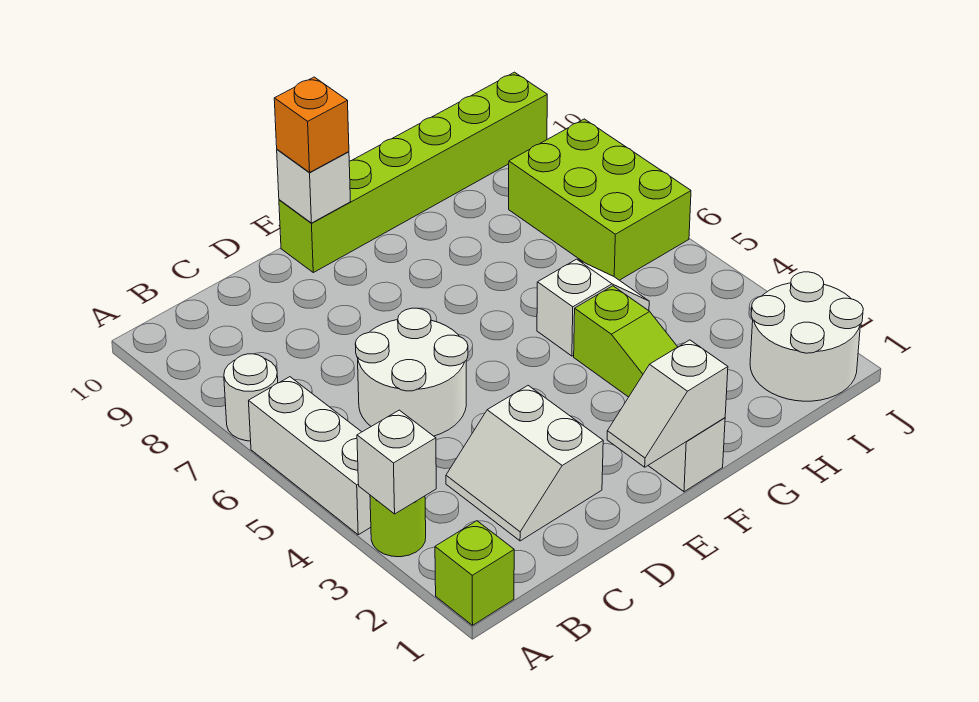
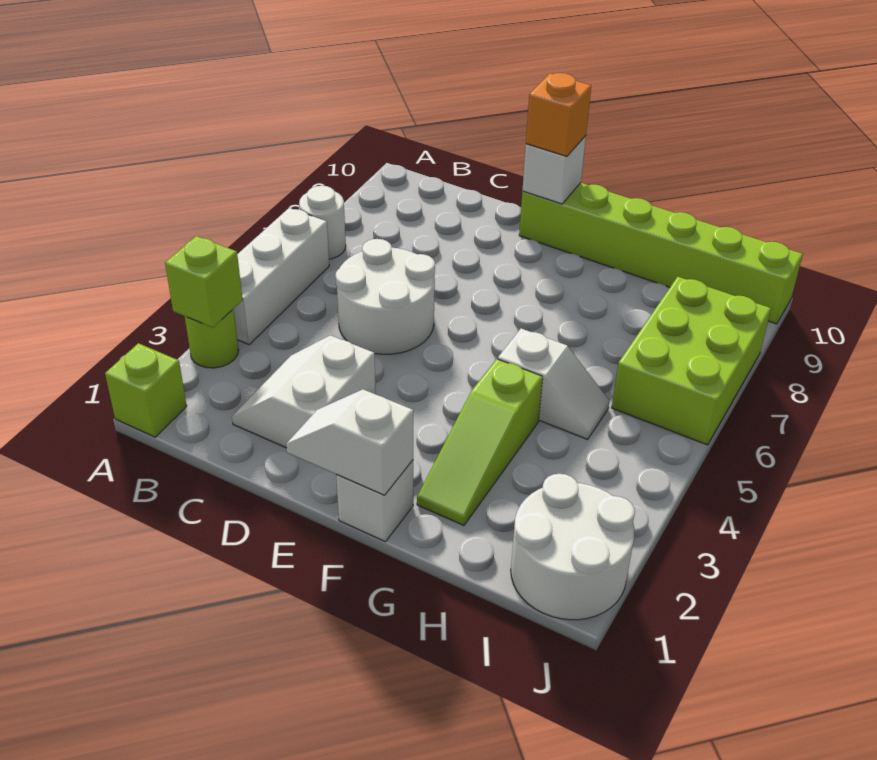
white 1x1 brick [357,410,436,514] -> lime 1x1 brick [165,236,243,328]

